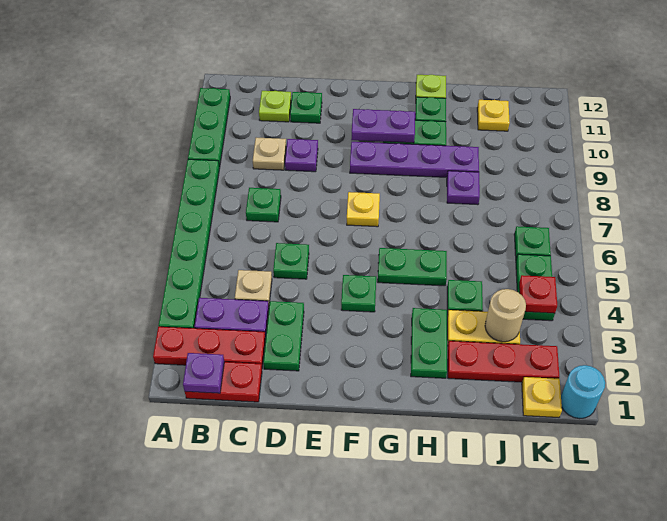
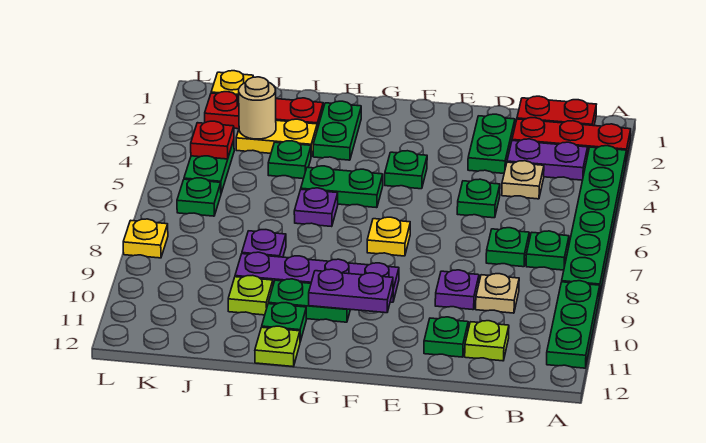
purple 1x1 plate [183,353,224,393] -> purple 1x1 plate moved to [294,188,338,227]
none -> green 1x1 plate [526,231,569,270]
none -> lime 1x1 plate [228,275,273,315]
yellow 1x1 plate [477,100,510,131] -> yellow 1x1 plate moved to [123,219,168,258]
cyan 1x1 round brick [561,365,605,419] -> none

